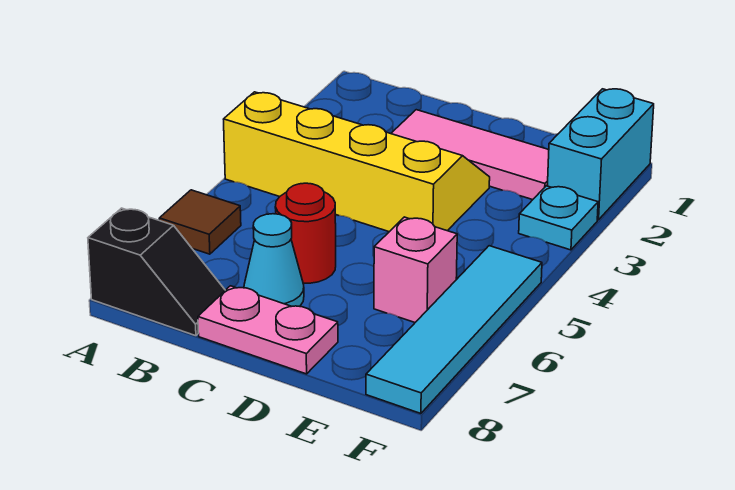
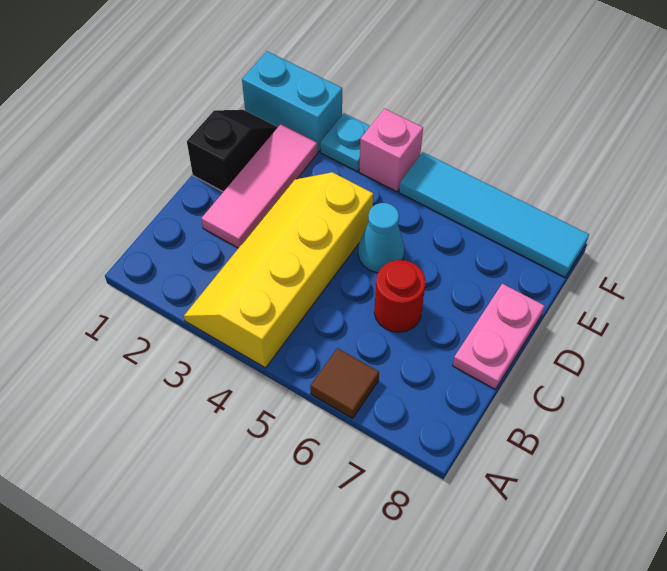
black 1x2 slope [88,208,225,336] -> black 1x2 slope moved to [187,110,278,192]
cyan 1x1 cone [244,214,304,306] -> cyan 1x1 cone moved to [358,203,405,273]
pink 1x1 brick [374,217,457,322] -> pink 1x1 brick moved to [359,108,423,192]

